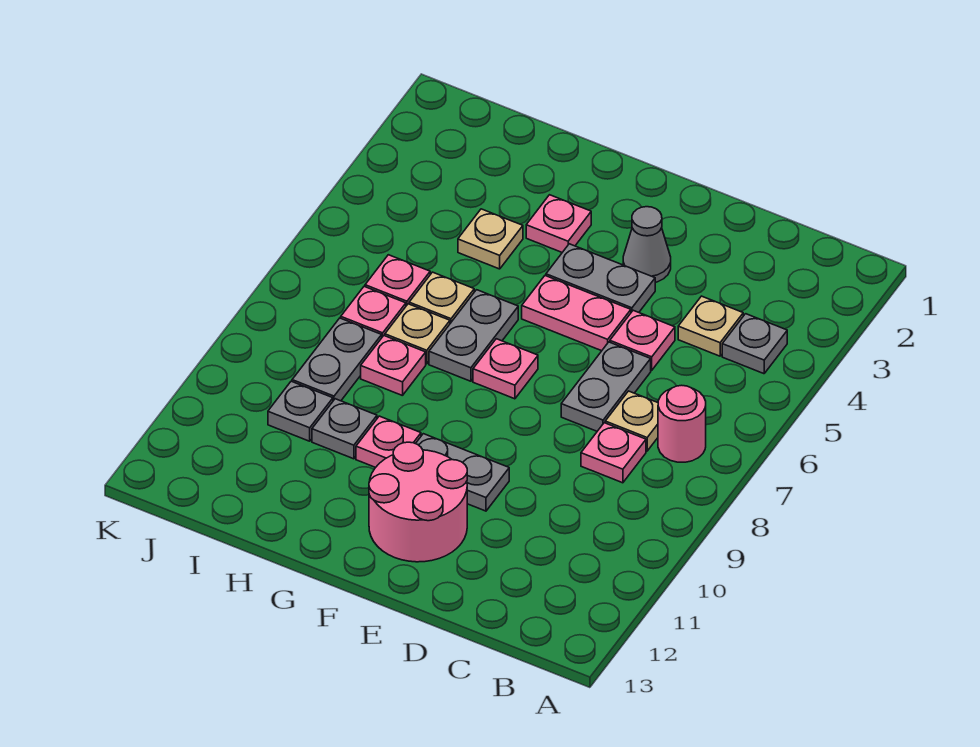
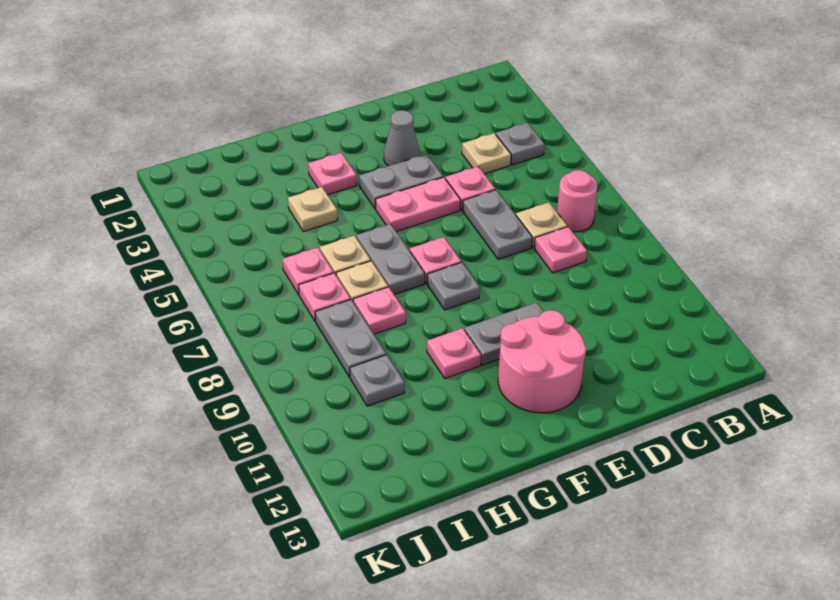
grey 1x1 plate [312,399,377,459] -> grey 1x1 plate moved to [427,262,480,310]

